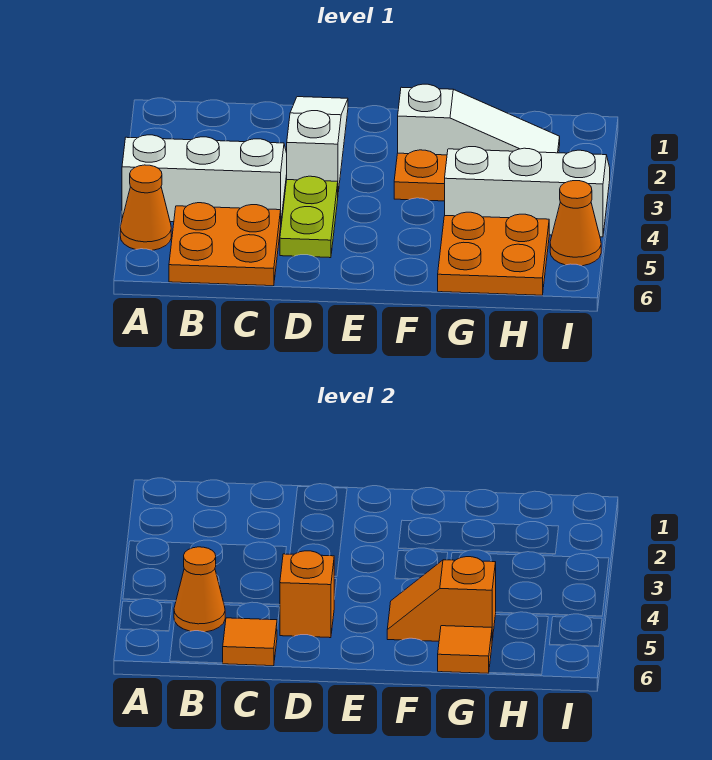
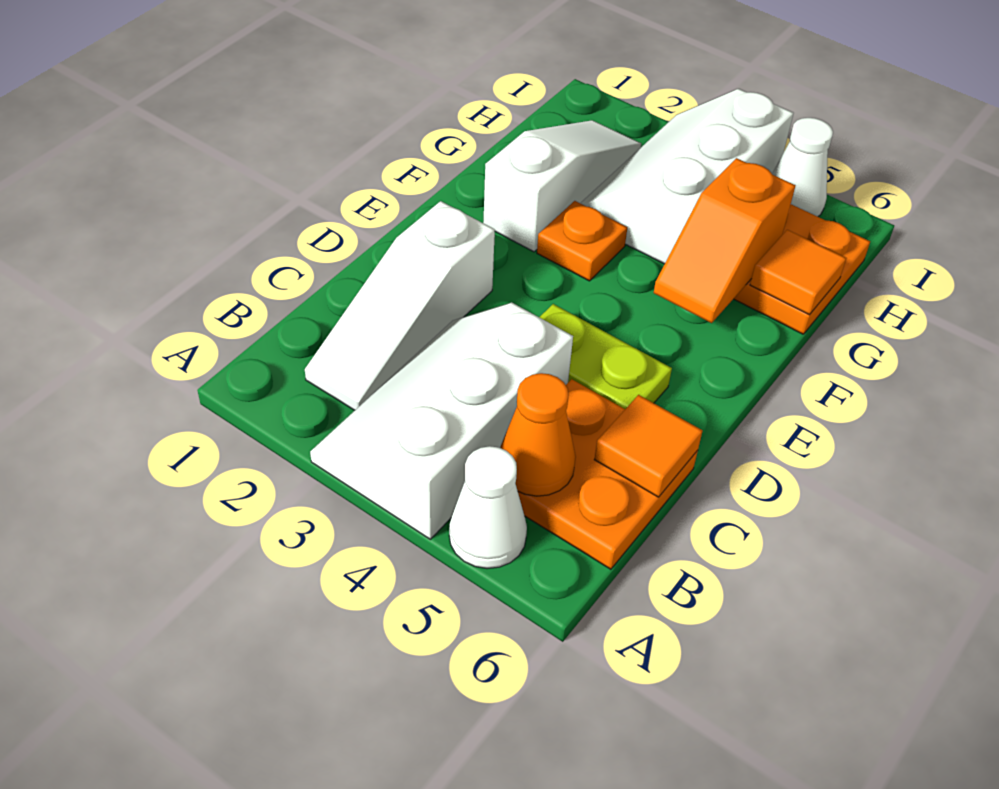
orange 1x1 cone [120,165,171,250] -> white 1x1 cone [449,446,527,569]
white 1x3 slope [287,97,348,192] -> white 1x3 slope turned to [305,201,495,410]
orange 1x1 brick [280,551,335,638] -> none
orange 1x1 cone [550,181,601,266] -> white 1x1 cone [772,118,833,217]

